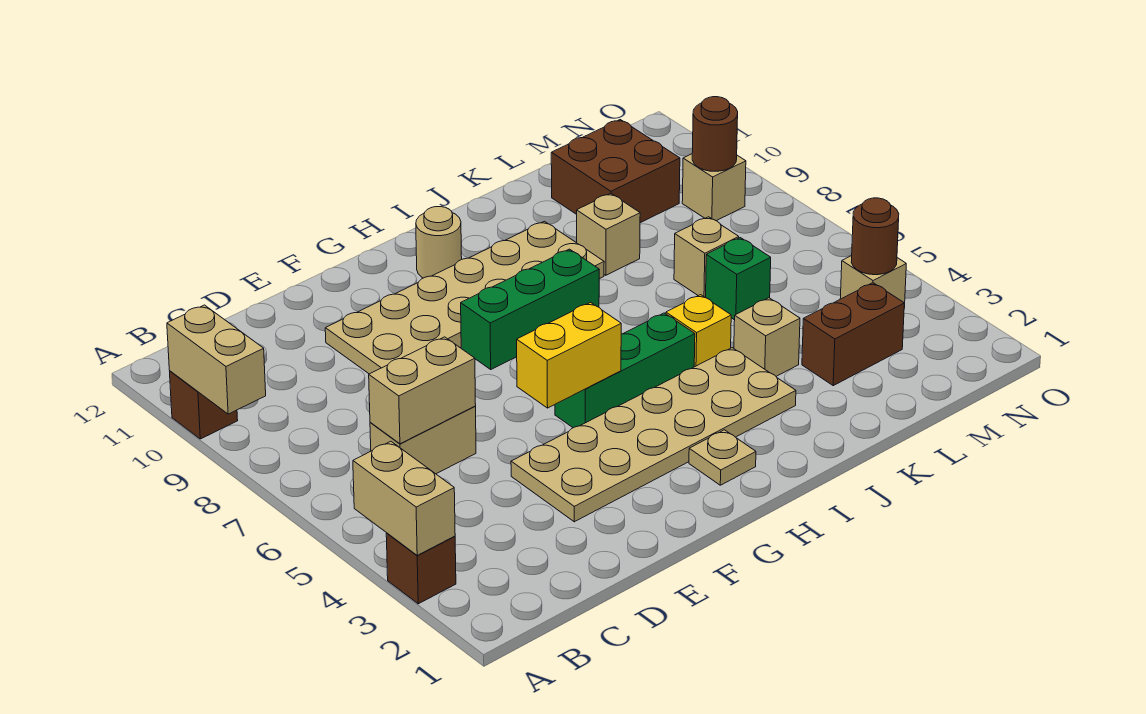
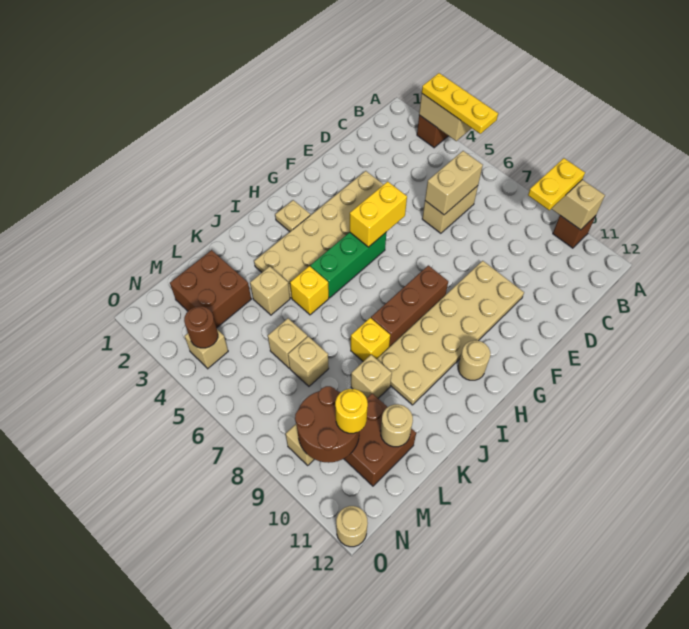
none -> yellow 1x3 plate [422,73,498,134]
none -> yellow 1x2 plate [528,158,585,210]
green 1x3 brick [461,249,599,369] -> brown 1x3 brick [371,265,448,347]
none -> yellow 1x1 brick [351,318,390,361]
brown 1x2 brick [802,283,904,386] -> brown 2x2 brick [170,250,251,328]
green 1x1 brick [706,238,771,320] -> tan 1x1 brick [268,318,307,368]
none -> tan 1x1 round brick [380,404,413,447]
none -> yellow 1x1 round brick [335,389,368,433]
brown 1x1 round brick [692,97,738,171] -> brown 2x2 round brick [295,386,359,463]
none -> tan 1x1 round brick [336,506,368,547]

